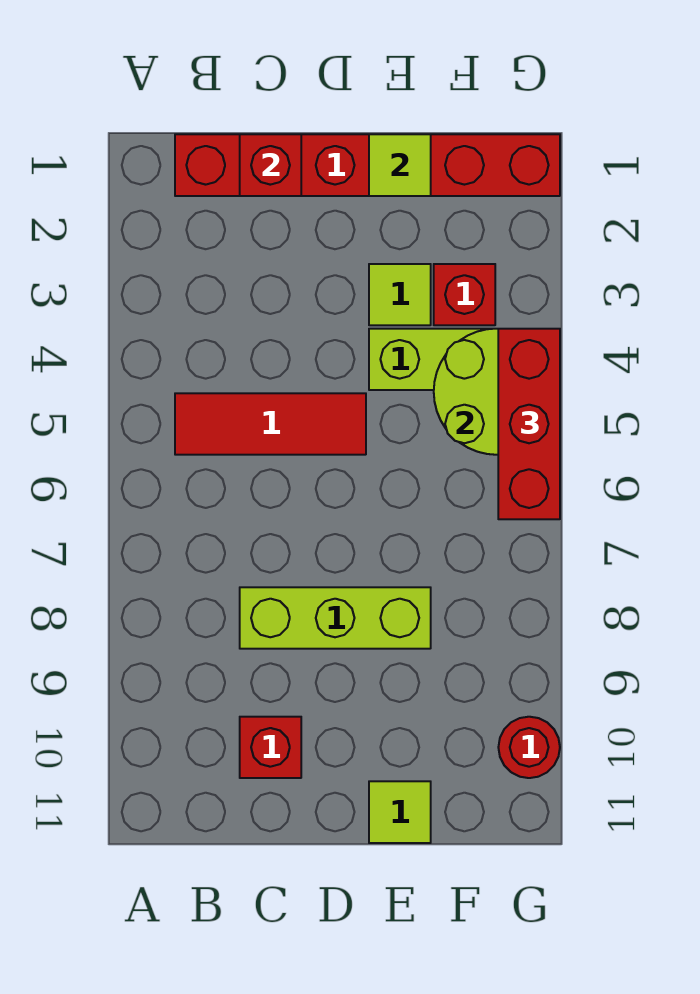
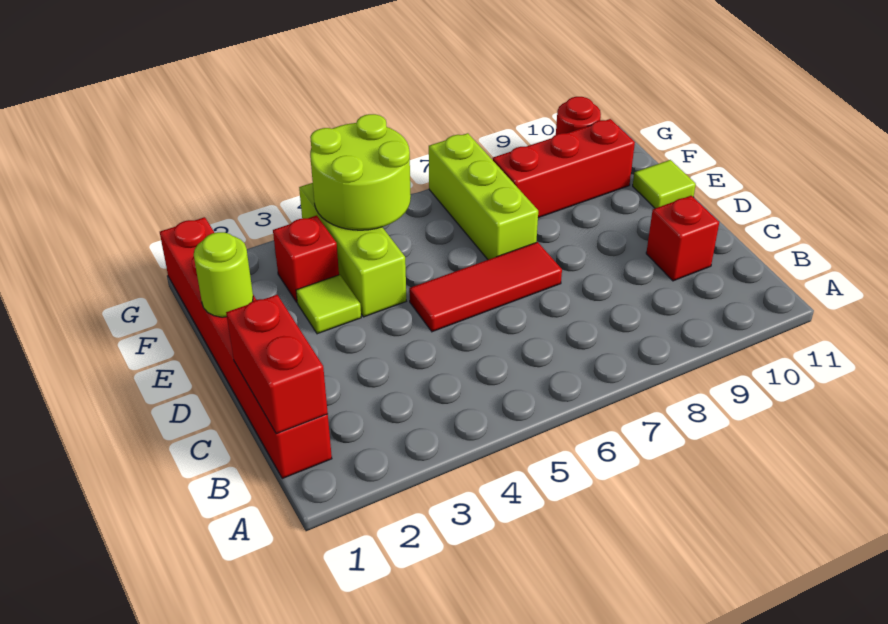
red 1x3 tile [175,393,366,455] -> red 1x3 tile turned to [409,242,562,332]
red 1x1 brick [240,134,301,196] -> red 1x2 brick [226,295,328,434]
lime 1x3 brick [240,587,431,649] -> lime 1x3 brick moved to [429,133,538,260]
lime 1x1 tile [369,134,431,196] -> lime 1x1 round brick [194,232,253,317]
red 1x3 brick [498,329,560,519] -> red 1x3 brick moved to [493,119,635,218]

